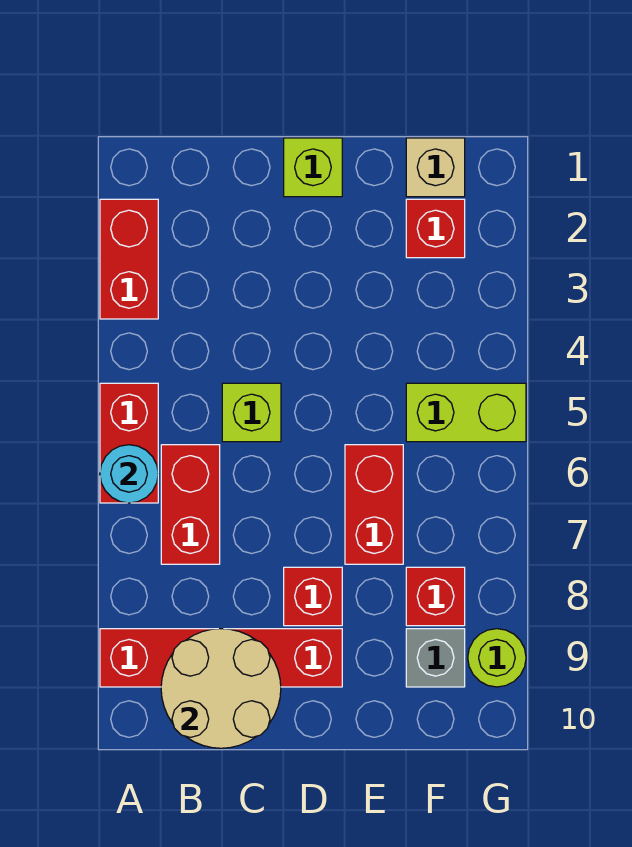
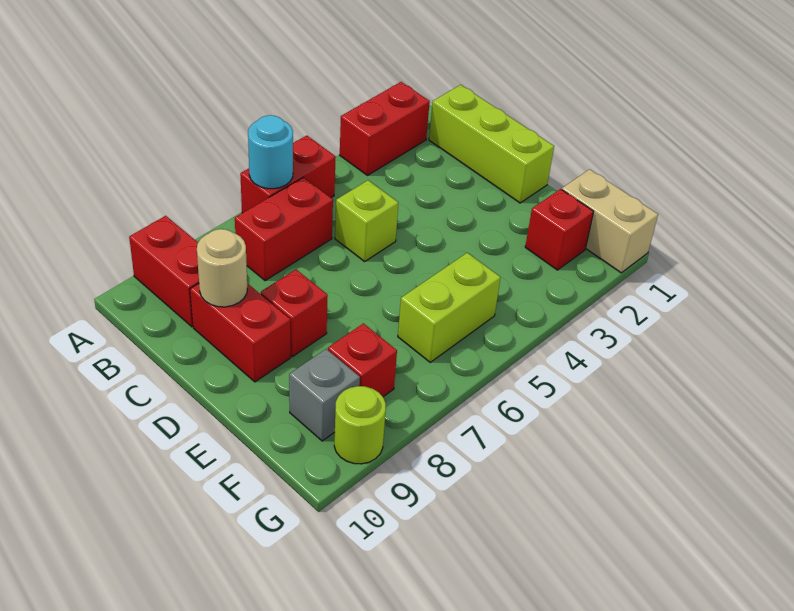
tan 2x2 round brick [161,629,281,748] -> tan 1x1 round brick [197,229,247,307]
lime 1x1 brick [284,138,342,197] -> lime 1x3 brick [429,85,554,203]
red 1x2 brick [345,445,403,564] -> none
tan 1x1 brick [406,138,465,197] -> tan 1x2 brick [562,169,658,273]
lime 1x2 brick [406,383,526,442] -> lime 1x2 brick turned to [398,253,501,362]

